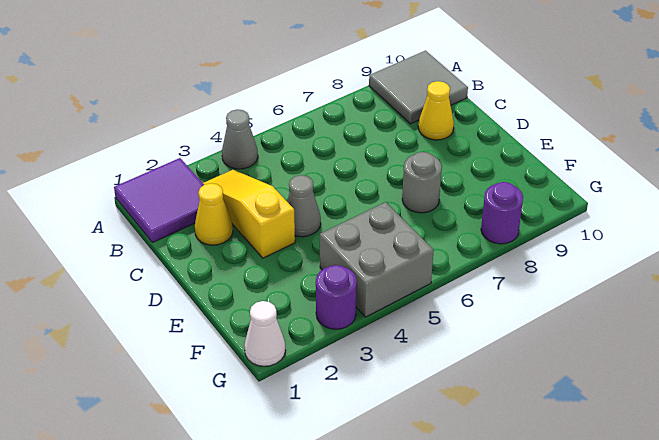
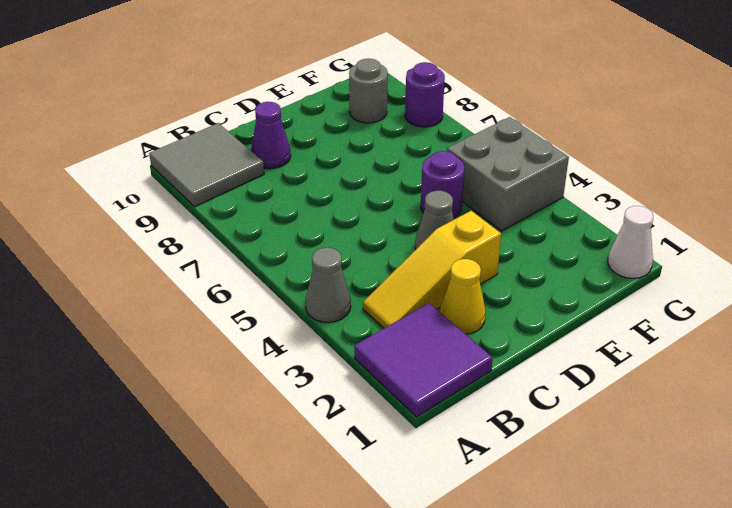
yellow 1x1 cone [418,81,454,140] -> purple 1x1 cone [251,102,291,169]
grey 1x1 round brick [402,152,442,213] -> grey 1x1 round brick moved to [349,59,388,123]
purple 1x1 round brick [316,265,357,329] -> purple 1x1 round brick moved to [421,151,465,218]

